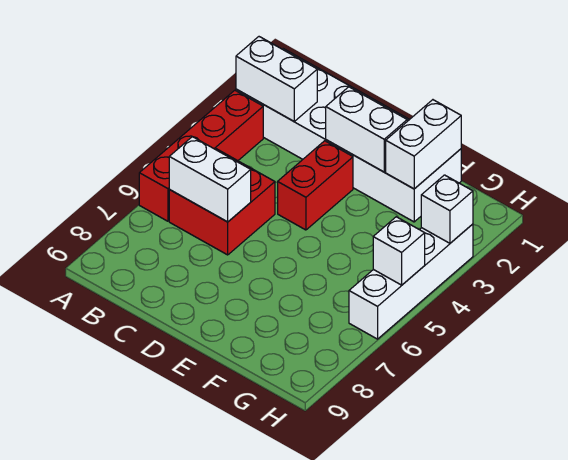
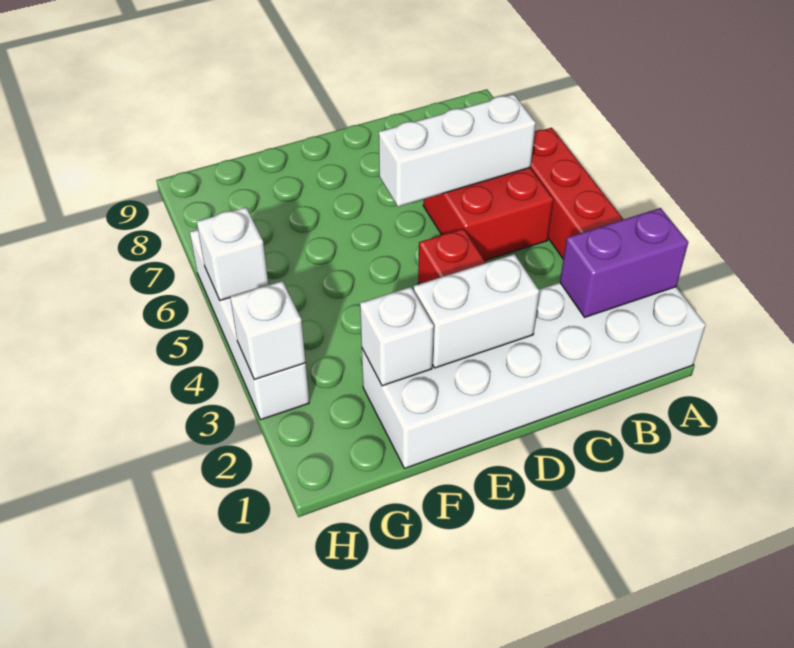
white 1x2 brick [236,37,317,121] -> purple 1x2 brick [560,208,688,317]
white 1x2 brick [169,137,251,222] -> white 1x3 brick [379,94,536,207]
white 1x2 brick [386,100,461,189] -> white 1x1 brick [360,287,434,386]

